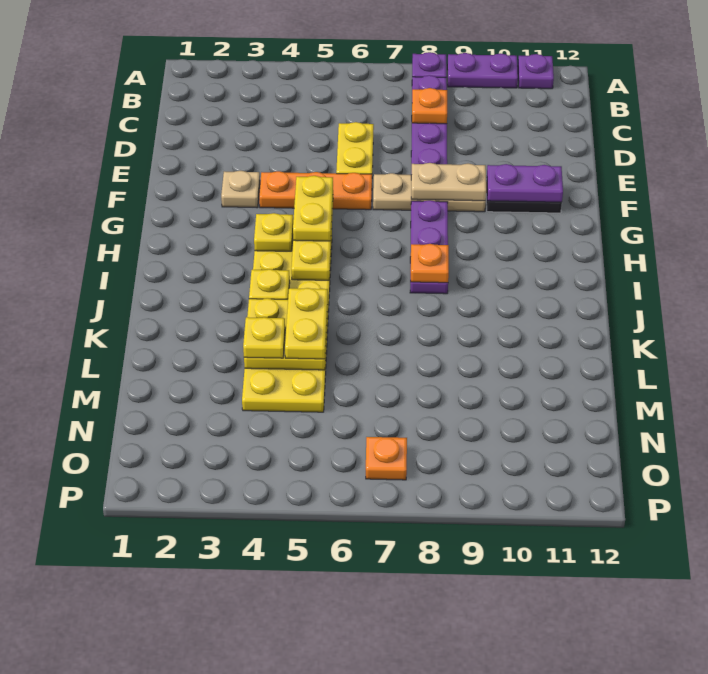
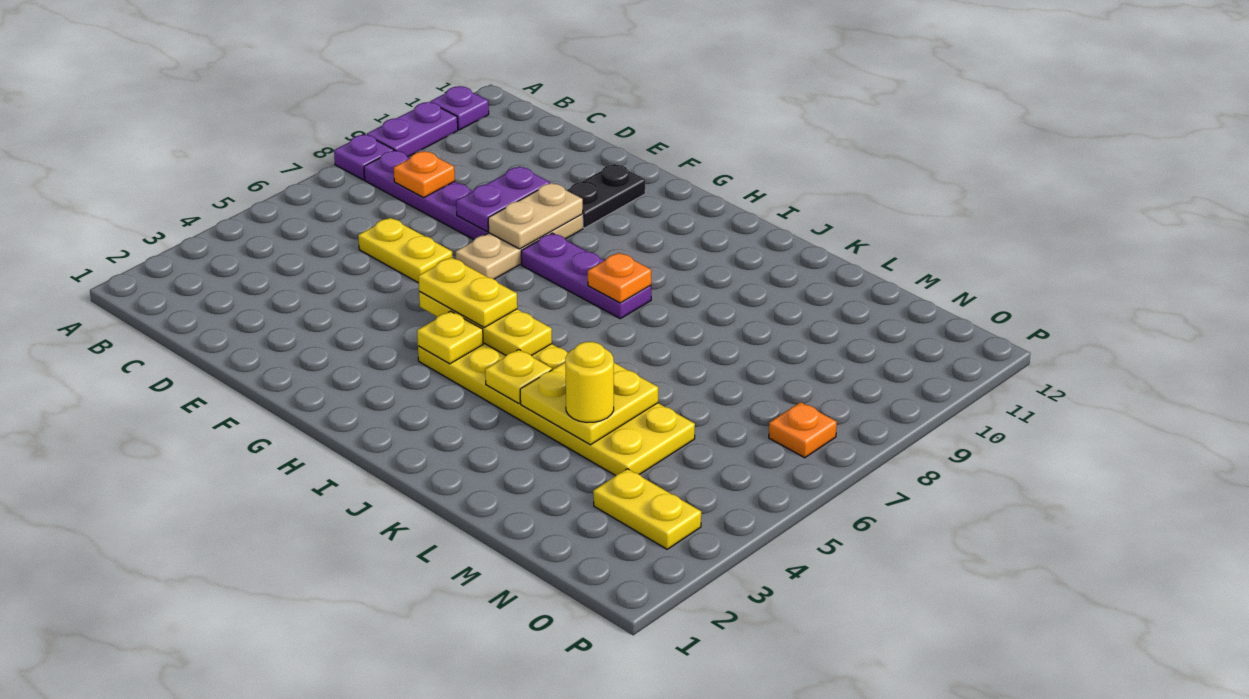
tan 1x1 plate [221,171,260,208] -> none
orange 1x3 plate [259,171,372,210] -> none
purple 1x2 plate [487,164,563,202] -> purple 1x2 plate moved to [456,166,550,232]
yellow 1x2 plate [285,288,328,359] -> yellow 1x2 plate moved to [593,469,701,549]
yellow 1x1 plate [243,317,285,358] -> yellow 1x1 round brick [565,342,614,423]

